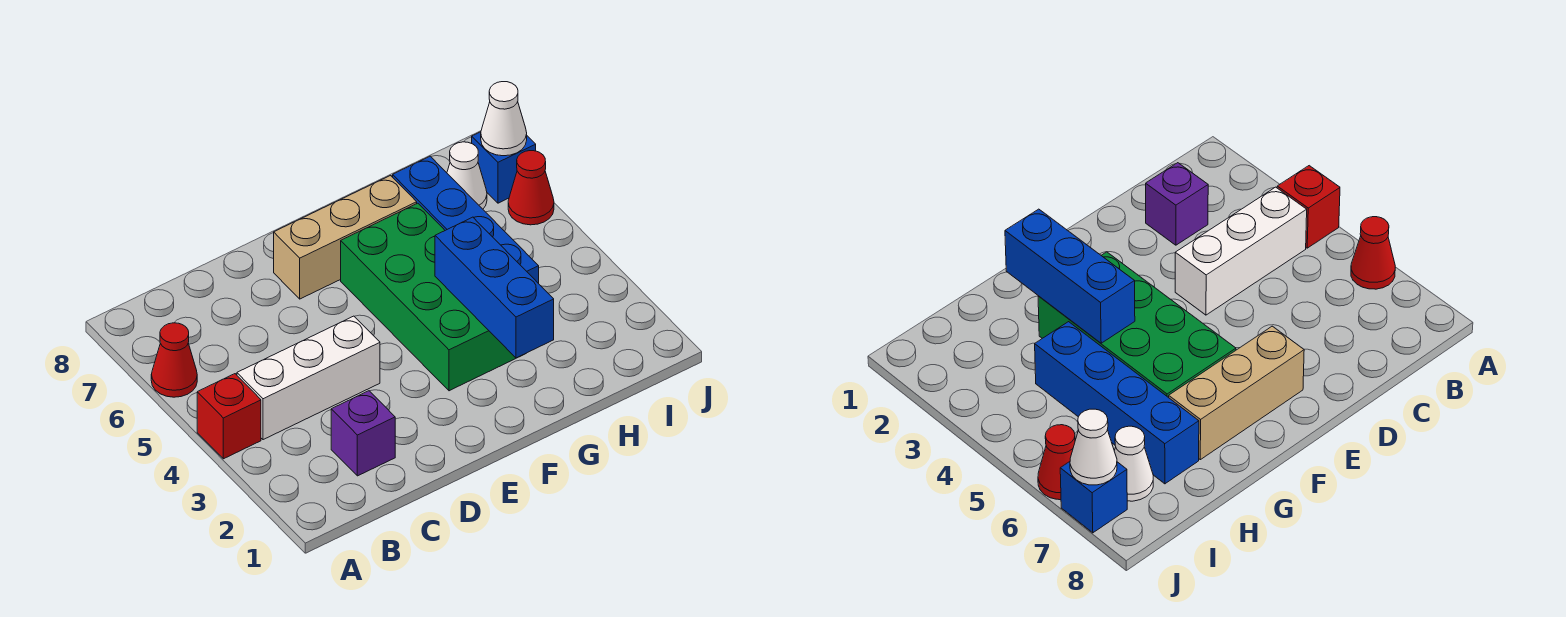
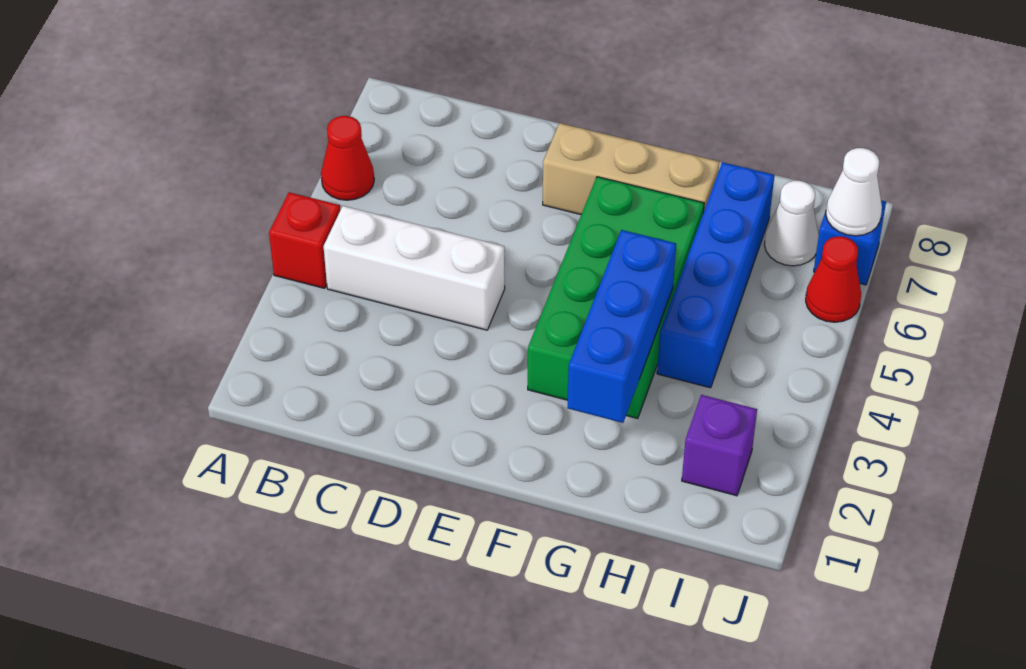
purple 1x1 brick [331,391,395,476] -> purple 1x1 brick moved to [682,395,757,496]

